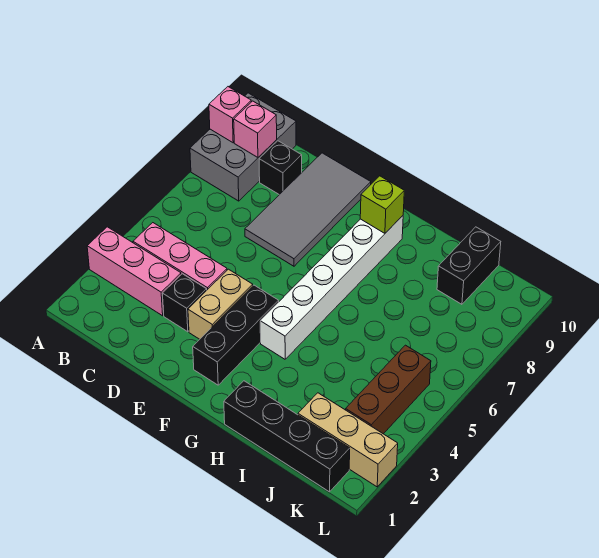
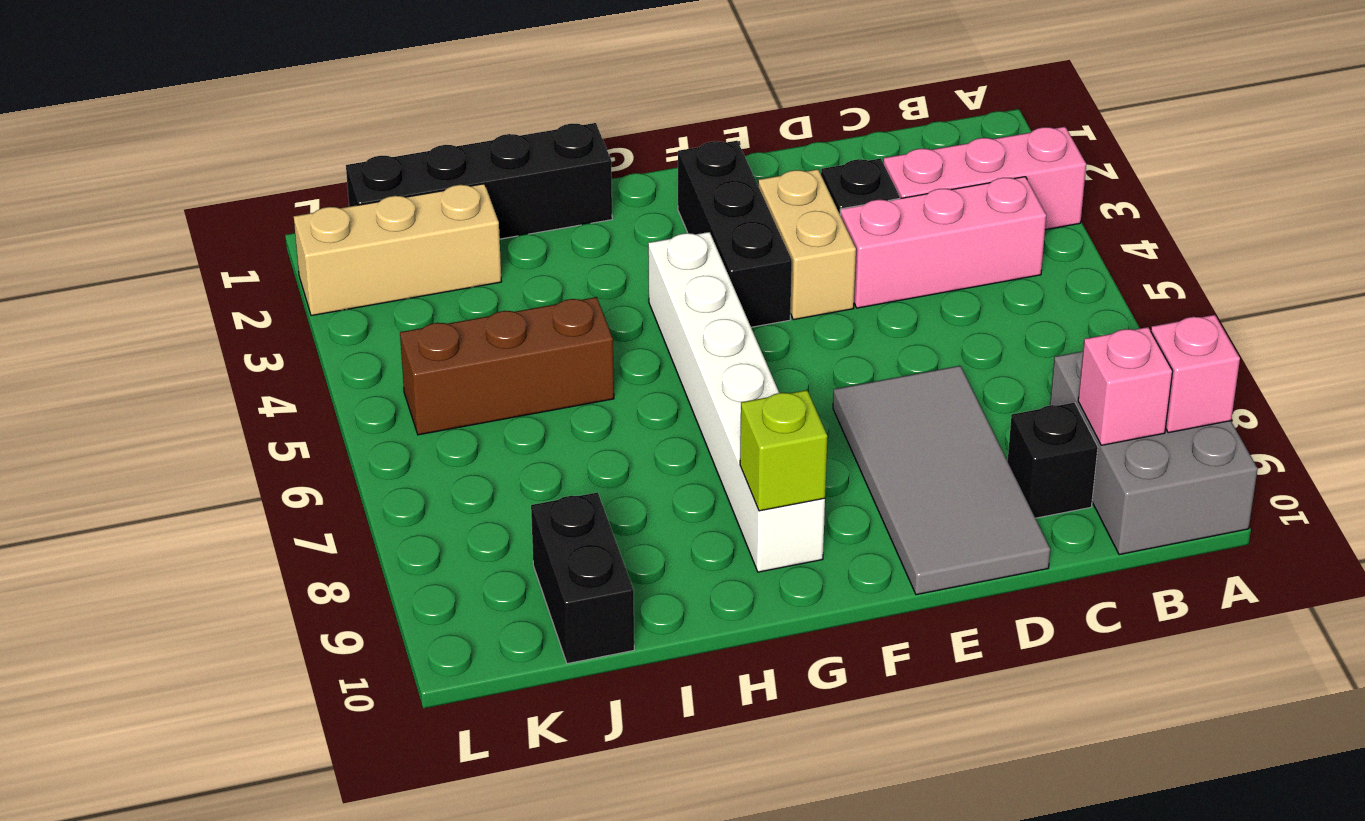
brown 1x3 brick [346,345,431,434] -> brown 1x3 brick turned to [400,297,614,435]

